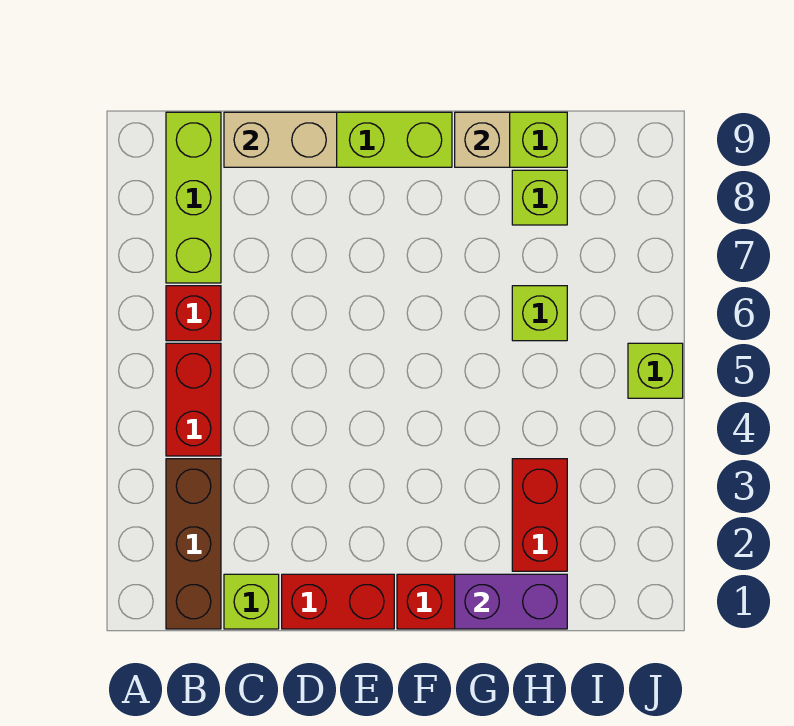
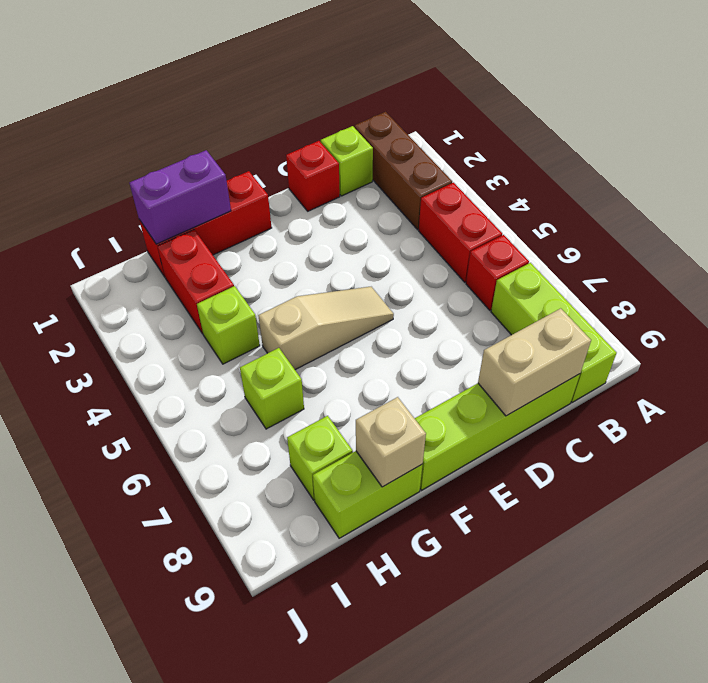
red 1x2 brick [282,574,394,629] -> red 1x1 brick [286,141,340,211]
none -> tan 1x3 slope [258,287,394,370]
lime 1x1 brick [628,343,683,398] -> lime 1x1 brick moved to [197,286,260,364]

